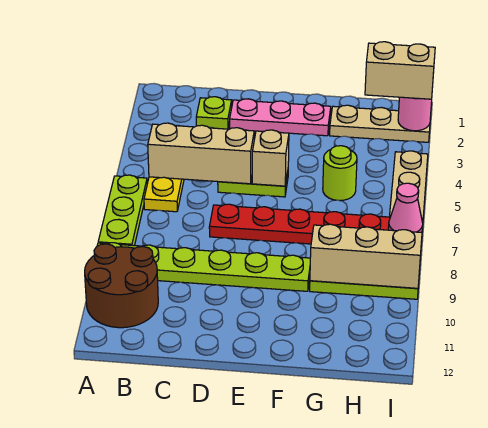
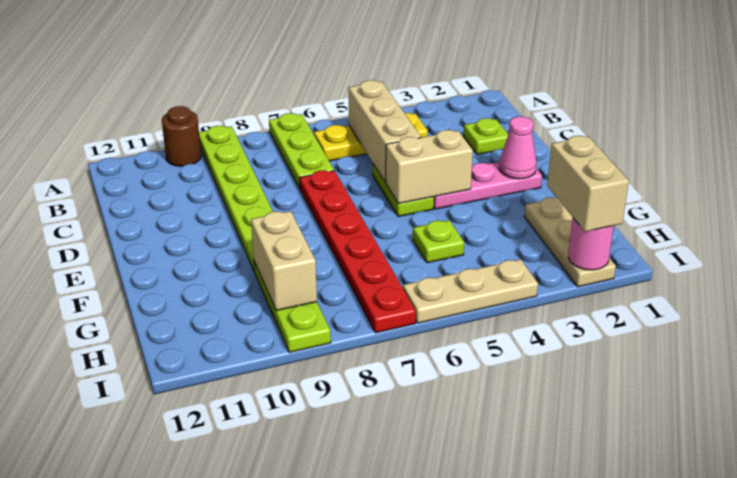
lime 1x3 plate [98,175,147,246] -> lime 1x3 plate turned to [269,113,334,188]
brown 2x2 round brick [85,244,158,328] -> brown 1x1 round brick [162,106,201,166]
pink 1x3 plate [230,99,331,136] -> pink 1x3 plate turned to [433,162,542,209]
tan 1x1 brick [252,130,289,186] -> tan 1x2 brick [386,130,473,204]
lime 1x1 round brick [323,146,357,201] -> lime 1x1 plate [413,220,464,263]
tan 1x3 brick [310,224,422,288] -> tan 1x2 brick [251,211,317,311]
pink 1x1 cone [388,183,423,232] -> pink 1x1 cone moved to [499,116,536,179]

